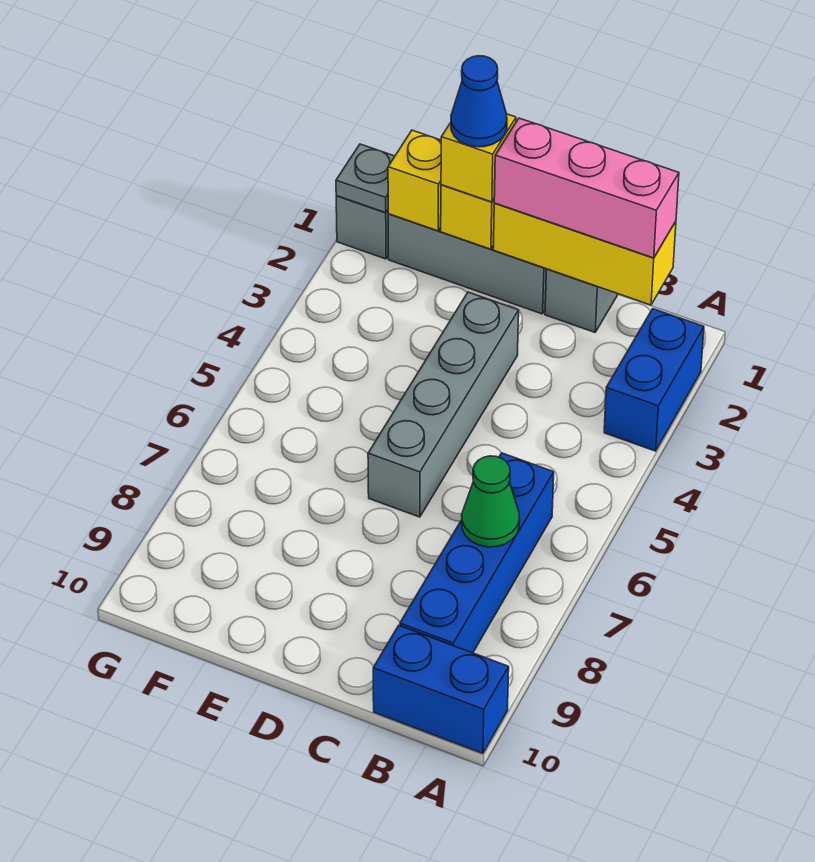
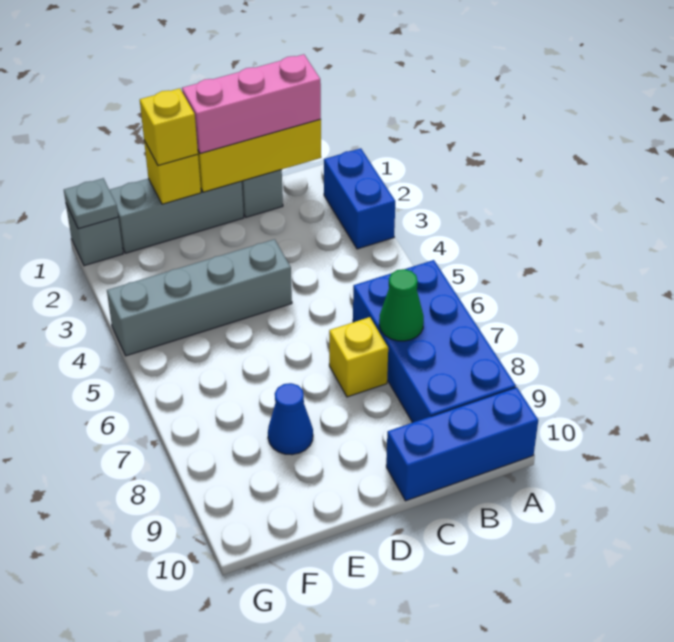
blue 1x2 brick [373,626,509,753] -> blue 1x3 brick [386,387,538,501]
blue 1x4 brick [400,453,554,653] -> blue 2x4 brick [353,260,516,423]
grey 1x4 brick [368,292,519,517] -> grey 1x4 brick turned to [107,239,292,356]
blue 1x1 cone [451,56,507,147] -> blue 1x1 cone moved to [268,383,313,455]
yellow 1x1 brick [388,130,441,231] -> yellow 1x1 brick moved to [329,317,388,397]

